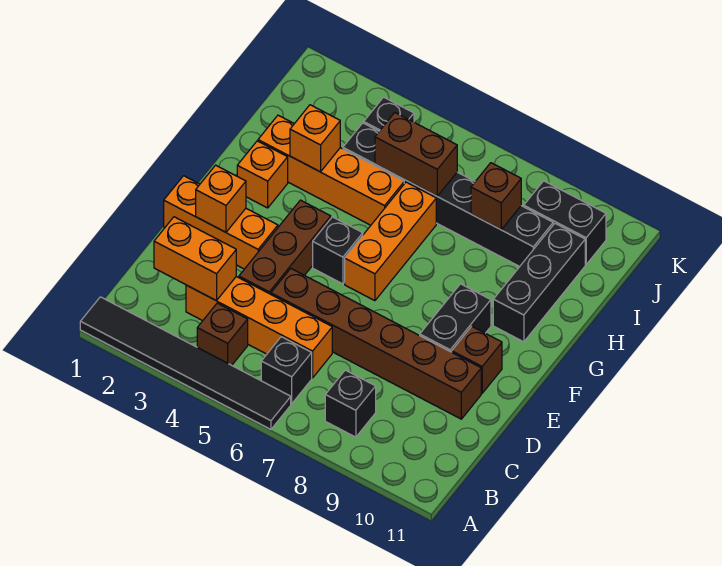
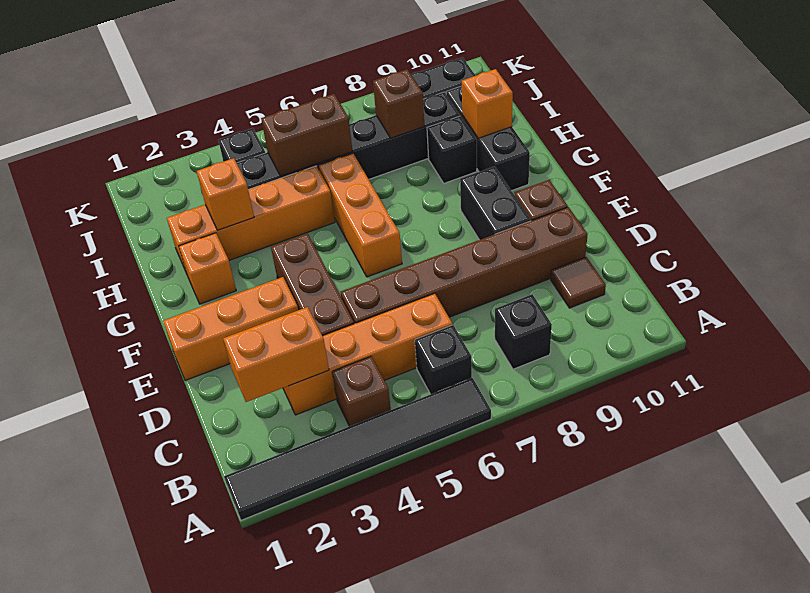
none -> brown 1x1 tile [551,257,606,308]
orange 1x1 brick [196,165,246,232] -> orange 1x1 brick moved to [462,69,513,138]
black 1x1 brick [313,217,363,284] -> black 1x1 brick moved to [427,116,477,183]

